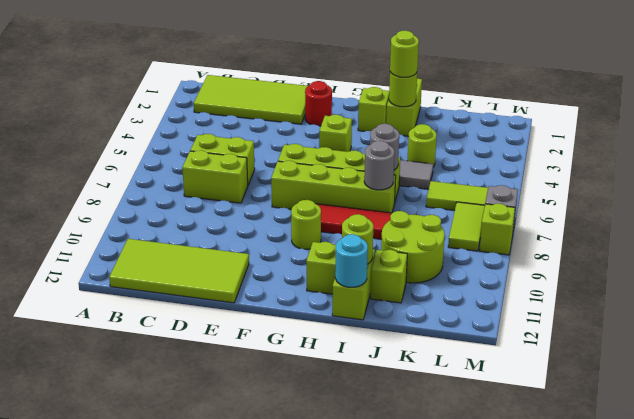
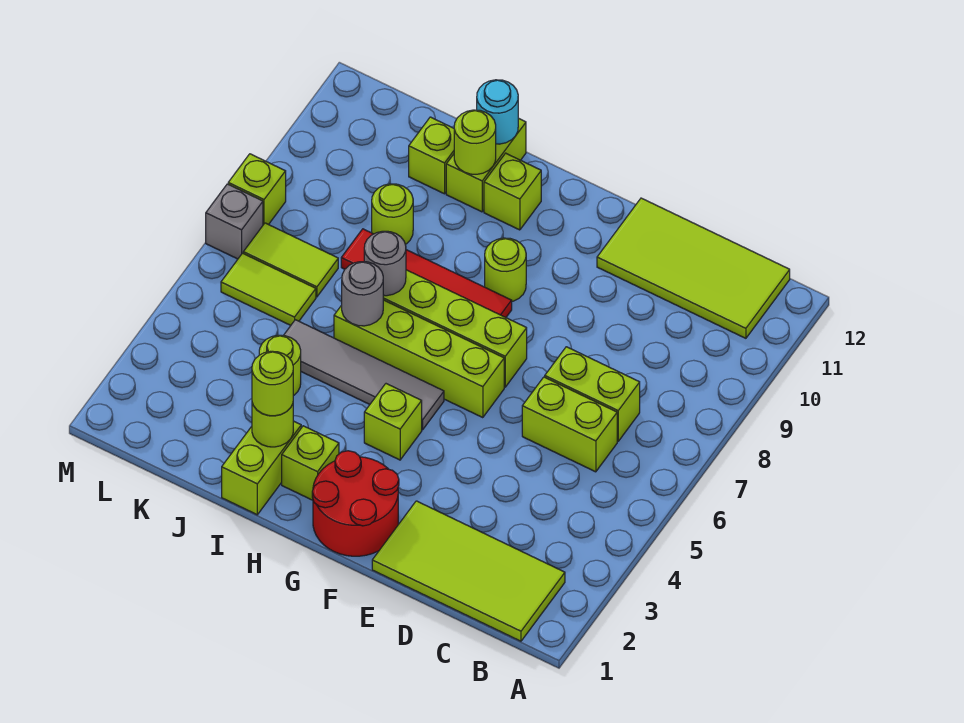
red 1x1 round brick [305,81,332,126] -> red 2x2 round brick [312,451,399,556]
lime 2x2 round brick [381,211,445,283] -> lime 1x1 round brick [372,184,413,245]
lime 1x2 tile [448,202,485,251] -> lime 1x2 tile turned to [243,223,338,297]

